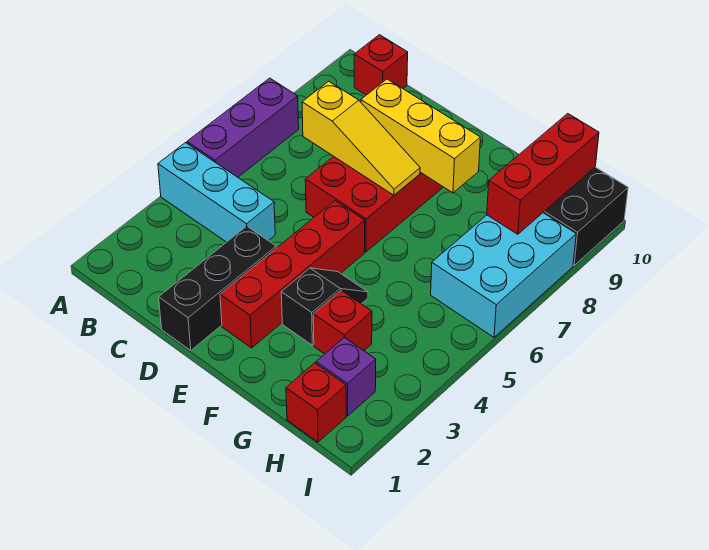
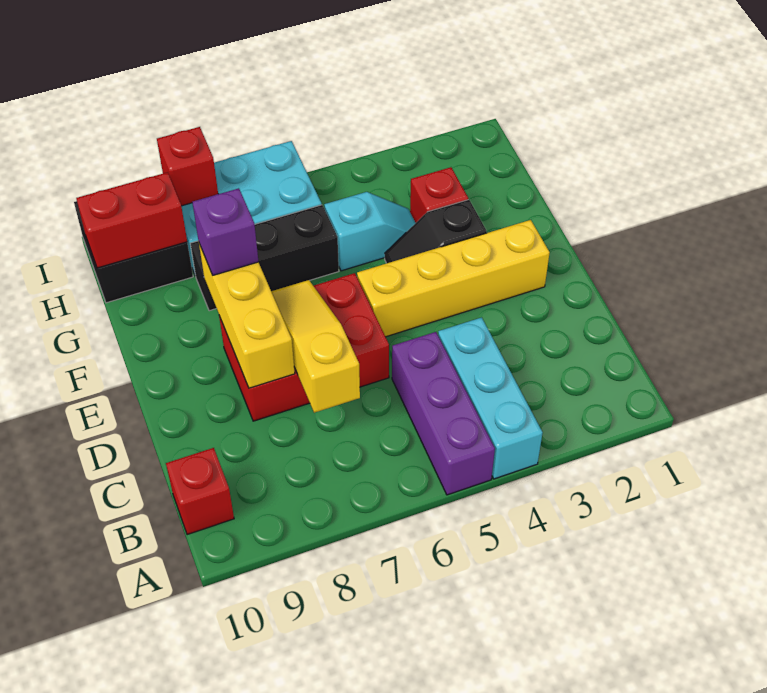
purple 1x3 brick [187,78,299,177] -> purple 1x3 brick turned to [392,332,495,495]
black 1x3 brick [159,226,276,350] -> black 1x3 brick moved to [190,205,339,311]
red 1x4 brick [220,201,365,348] -> yellow 1x4 brick [357,220,550,337]
none -> cyan 1x2 slope [324,192,415,271]
red 1x1 brick [286,363,346,442] -> red 1x1 brick moved to [157,127,218,206]
purple 1x1 brick [316,337,376,416] -> purple 1x1 brick moved to [192,188,259,275]
red 1x3 brick [487,114,599,234] -> red 1x2 brick [76,172,187,268]

